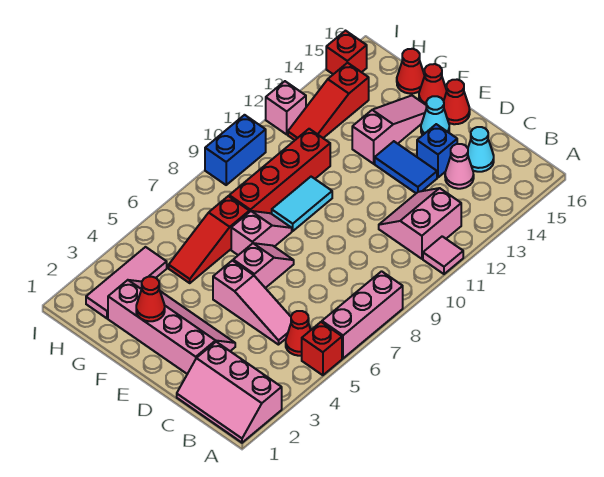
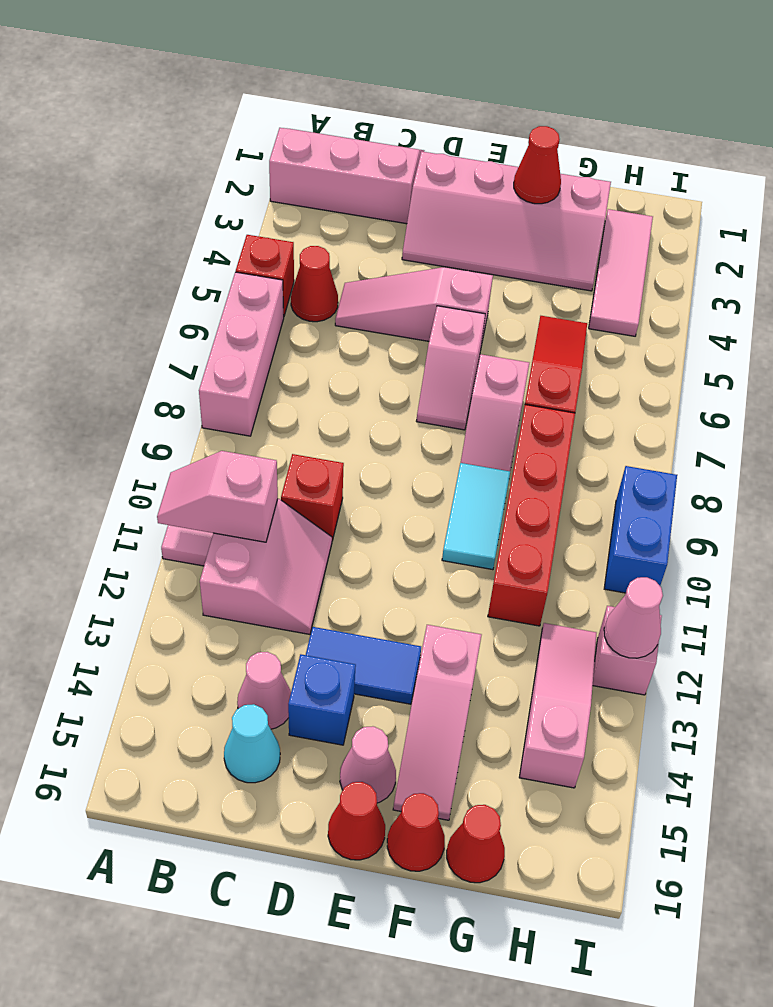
none -> pink 1x2 slope [157,451,278,542]
cyan 1x1 cone [421,96,449,135] -> pink 1x1 cone [340,726,396,803]
red 1x3 slope [288,63,369,140] -> pink 1x3 slope [519,623,596,788]
none -> pink 1x1 cone [604,577,663,658]
red 1x1 brick [326,31,367,74] -> red 1x1 brick moved to [281,454,344,541]

